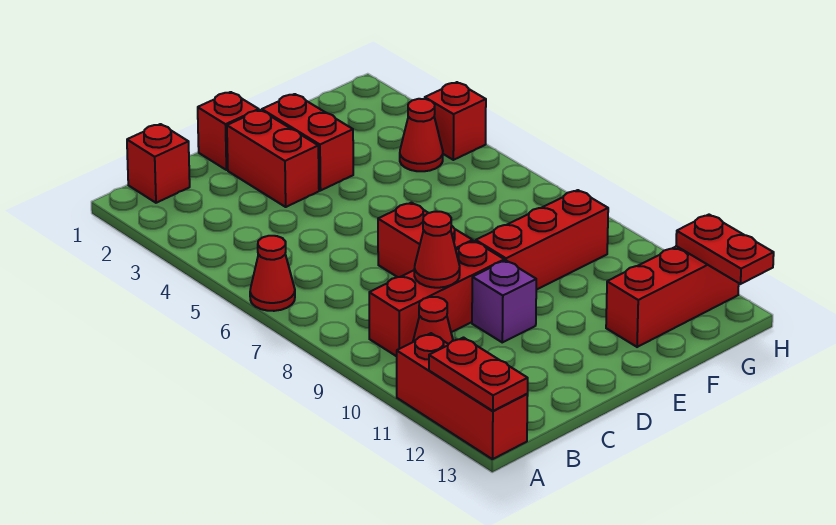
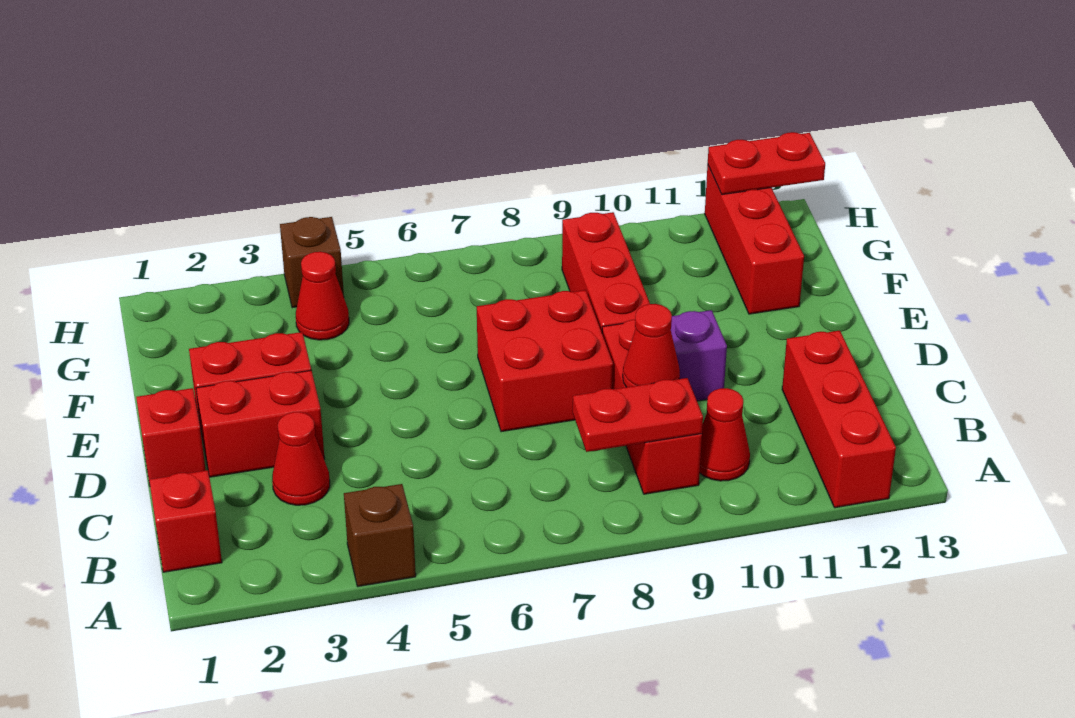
none -> brown 1x1 brick [344,484,416,586]
red 1x1 cone [250,236,295,311] -> red 1x1 cone moved to [272,412,330,505]
red 1x3 brick [397,333,528,459] -> red 1x3 brick turned to [782,331,896,508]
red 1x2 plate [429,338,528,411] -> red 1x2 plate moved to [573,378,703,452]
red 1x2 brick [378,203,473,277] -> red 2x2 brick [477,290,613,432]
red 1x1 brick [425,82,486,160] -> brown 1x1 brick [280,217,344,308]

